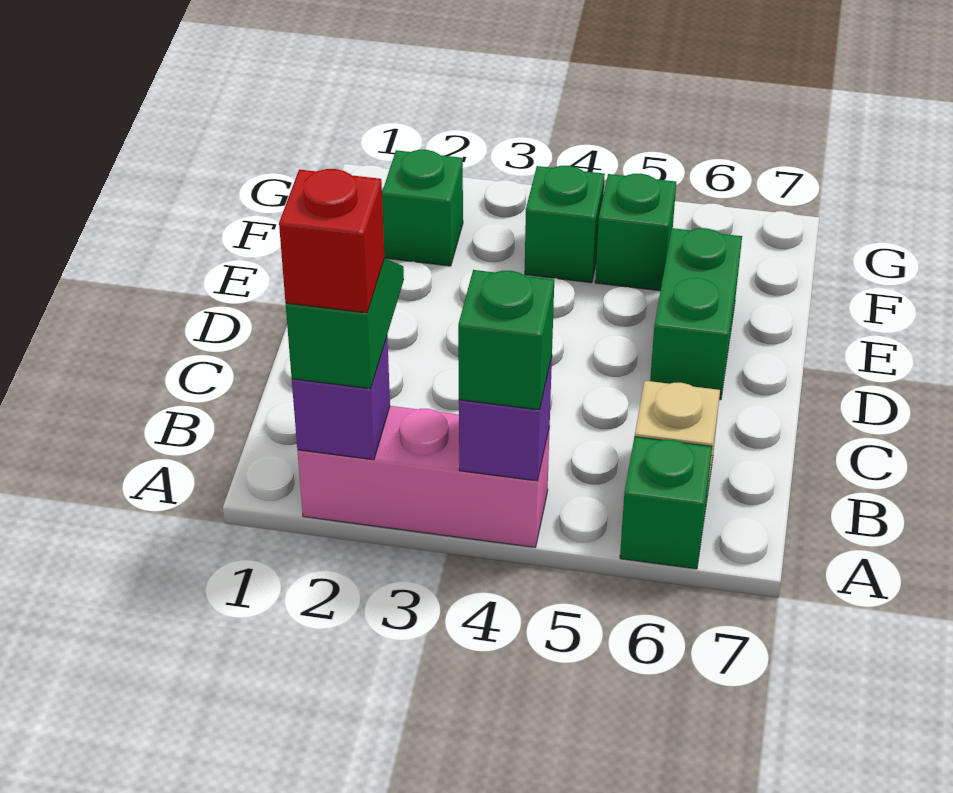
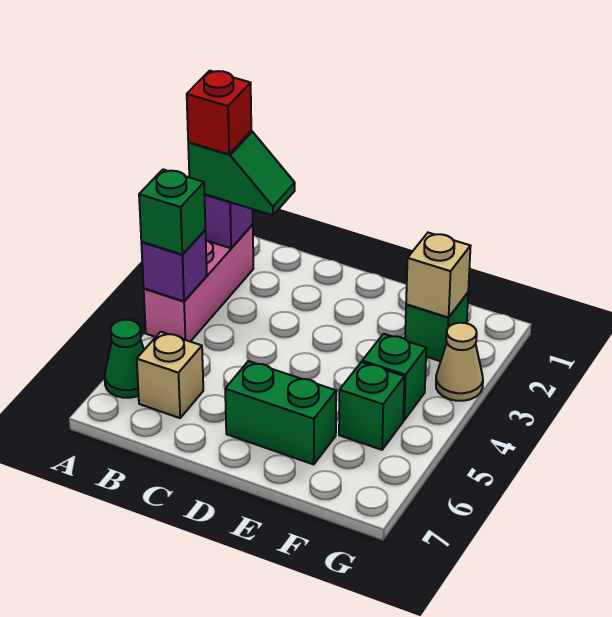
green 1x1 brick [620,437,712,569] -> green 1x1 cone [105,320,144,398]
none -> tan 1x1 brick [406,233,471,318]
none -> tan 1x1 cone [436,323,483,401]

